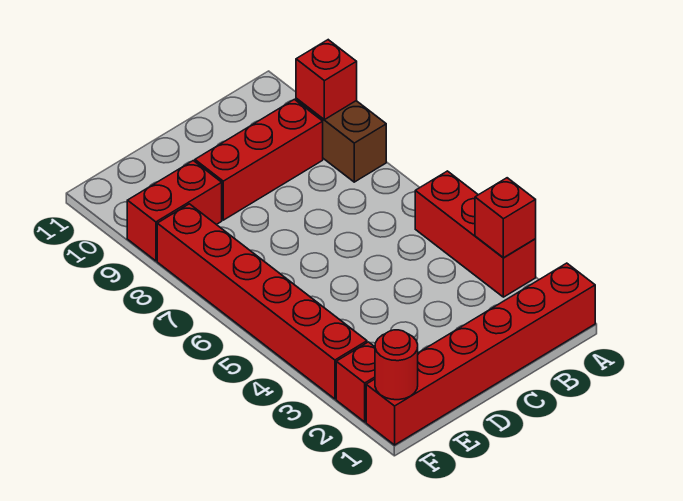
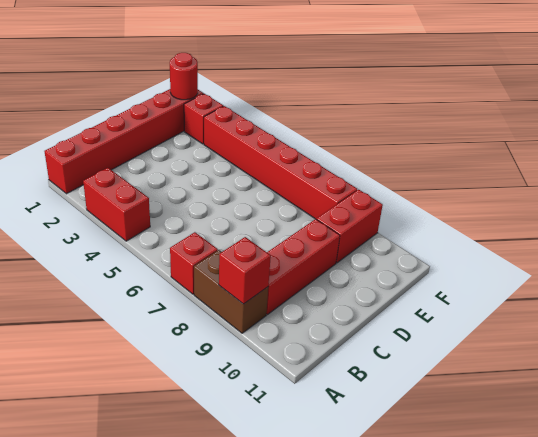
red 1x3 brick [415,171,536,297] -> red 1x2 brick [83,168,150,241]
red 1x1 brick [475,178,536,258] -> red 1x1 brick moved to [170,232,218,294]

